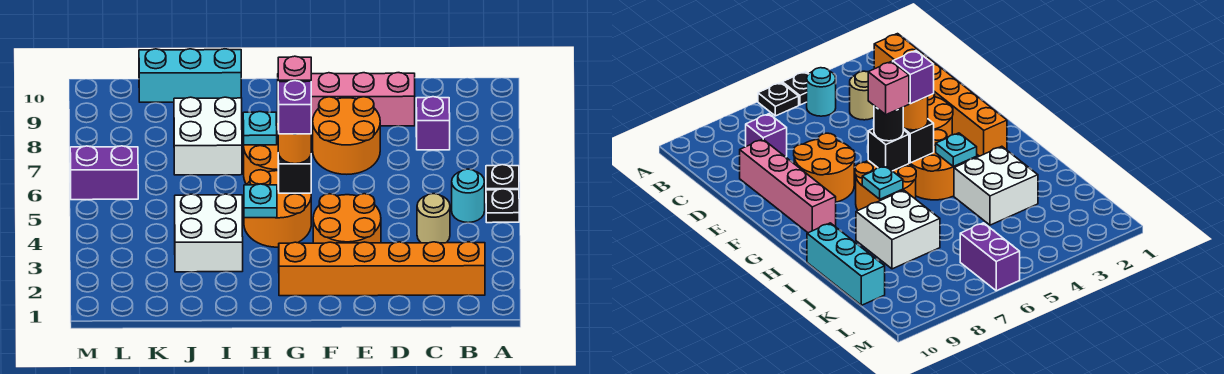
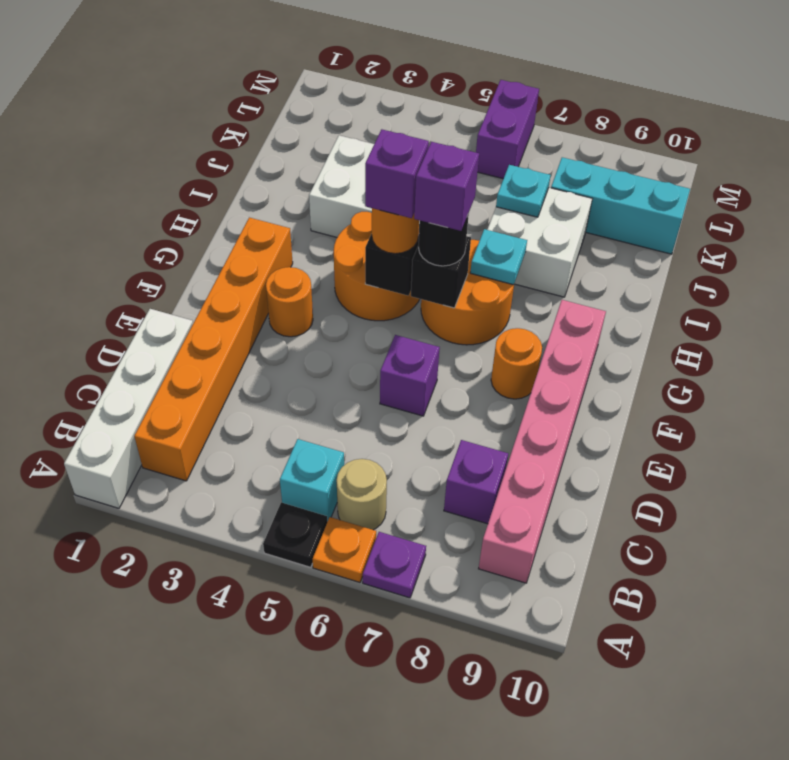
none -> white 1x4 brick [64,309,193,508]
black 1x1 plate [486,165,519,190] -> orange 1x1 plate [313,517,376,582]
none -> purple 1x1 plate [363,532,426,598]
cyan 1x1 round brick [452,169,485,223] -> cyan 1x1 brick [280,439,344,521]
tan 1x1 round brick [417,194,450,243] -> tan 1x1 round brick moved to [337,459,387,530]
pink 1x4 brick [311,73,415,126] -> pink 1x6 brick [479,300,606,583]
orange 2x2 round brick [313,194,381,243] -> orange 1x1 round brick [266,267,313,337]
none -> purple 1x1 brick [380,335,440,416]
orange 2x2 round brick [313,97,380,174] -> orange 1x1 round brick [491,328,542,399]
pink 1x1 brick [278,56,311,82] -> purple 1x1 brick [414,142,479,231]
cyan 1x1 plate [244,184,277,218] -> cyan 1x1 plate moved to [496,165,551,217]
cyan 1x3 brick [139,49,241,102] -> cyan 1x3 brick turned to [551,157,690,254]

